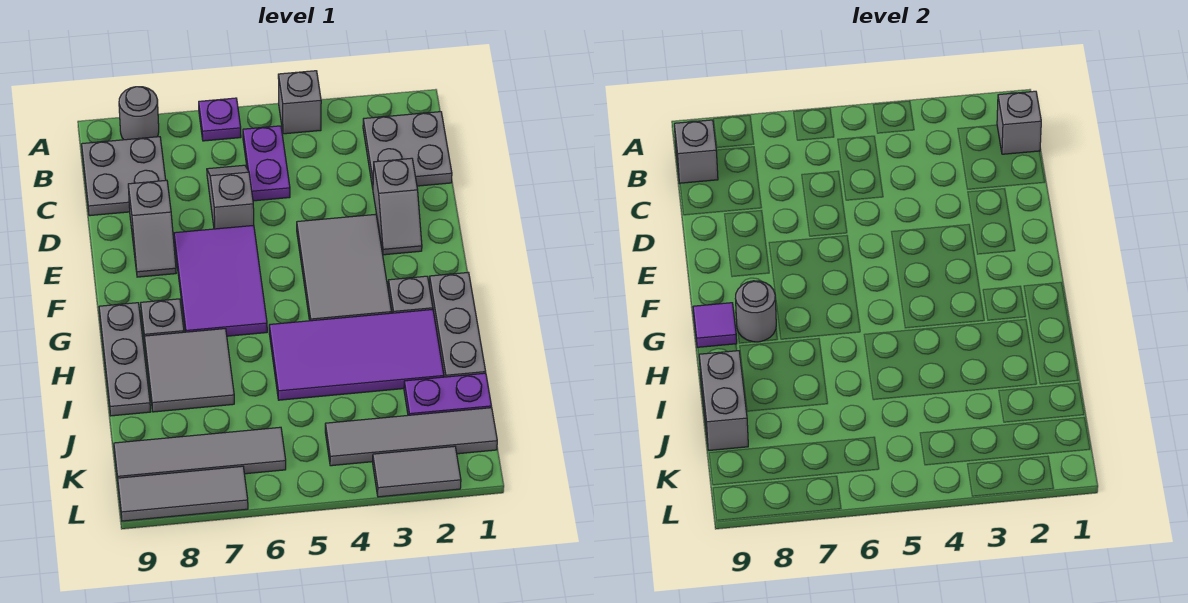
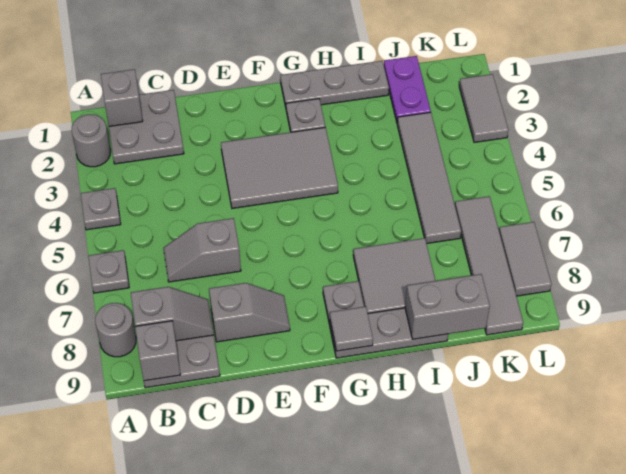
grey 1x1 brick [278,71,321,134] -> grey 1x1 plate [81,188,121,230]
purple 1x1 plate [199,98,241,141] -> grey 1x1 plate [88,250,129,293]
purple 1x2 plate [243,126,290,201] -> none
grey 1x2 slope [373,158,422,255] -> grey 1x2 slope moved to [131,287,214,341]
purple 2x3 tile [174,225,267,336] -> none
grey 1x1 round brick [735,281,776,342] -> grey 1x1 round brick moved to [72,114,111,167]
purple 1x1 tile [693,303,737,348] -> grey 1x1 tile [330,307,373,351]
purple 2x4 tile [269,310,444,400] -> none
grey 1x4 tile [325,408,497,466] -> grey 1x4 tile moved to [397,112,461,244]
grey 1x3 tile [118,466,248,521] -> grey 1x2 tile [499,222,551,296]

